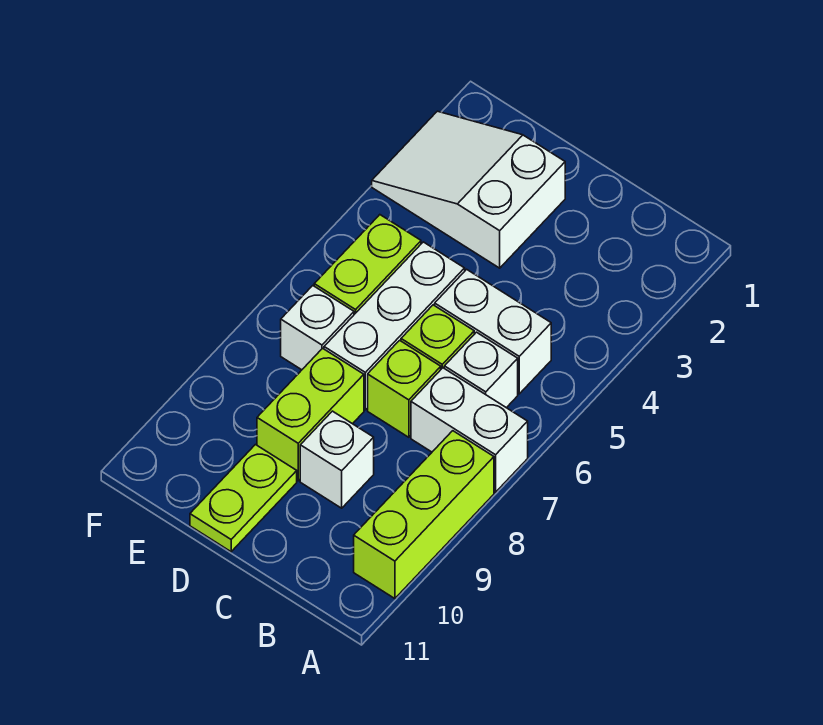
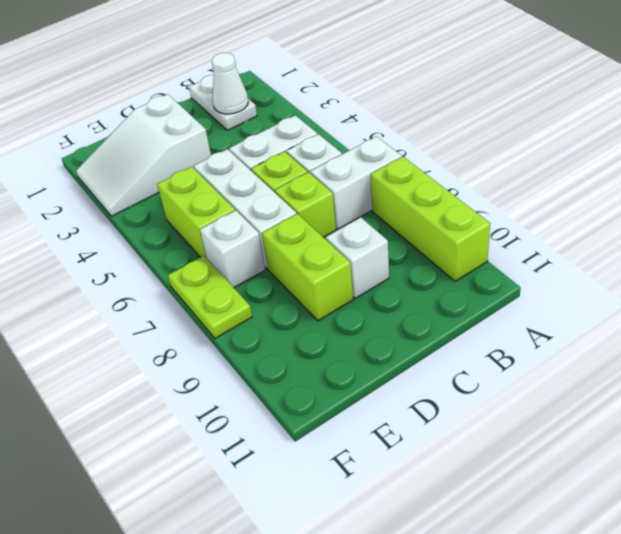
none -> white 1x2 plate [189,75,257,130]
none -> white 1x1 cone [212,53,248,114]
lime 1x2 plate [190,445,297,552] -> lime 1x2 plate moved to [168,256,252,338]

